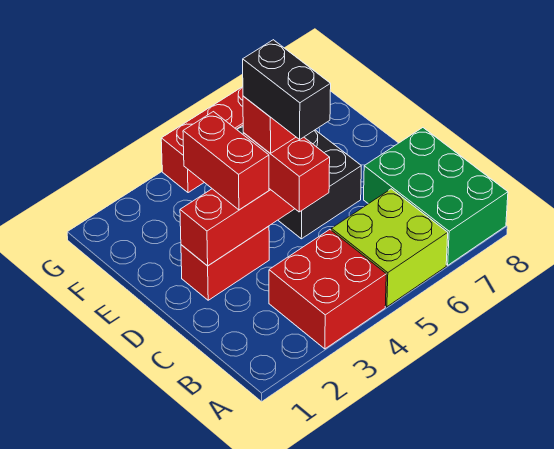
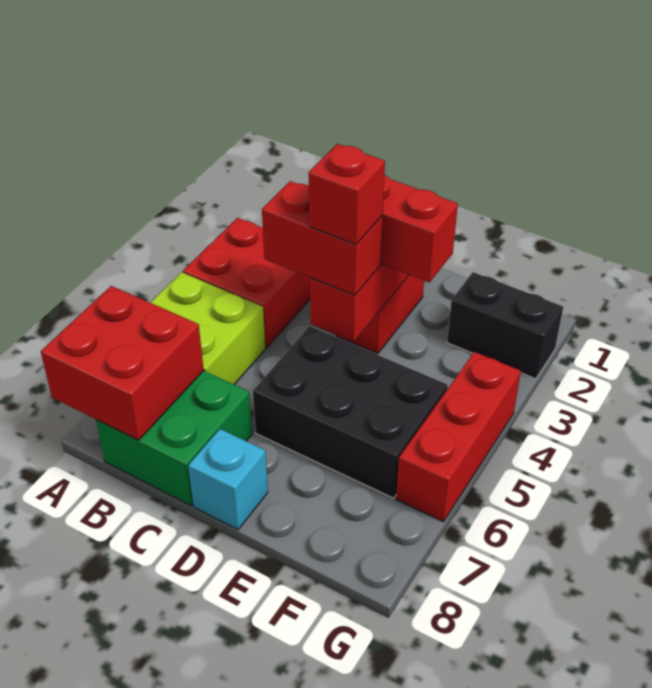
green 2x3 brick [364,128,508,265] -> green 2x2 brick [96,371,252,506]
none -> red 2x2 brick [41,286,204,440]
black 1x2 brick [243,40,331,139] -> black 1x2 brick moved to [447,272,563,379]
none -> cyan 1x1 brick [188,429,268,530]

